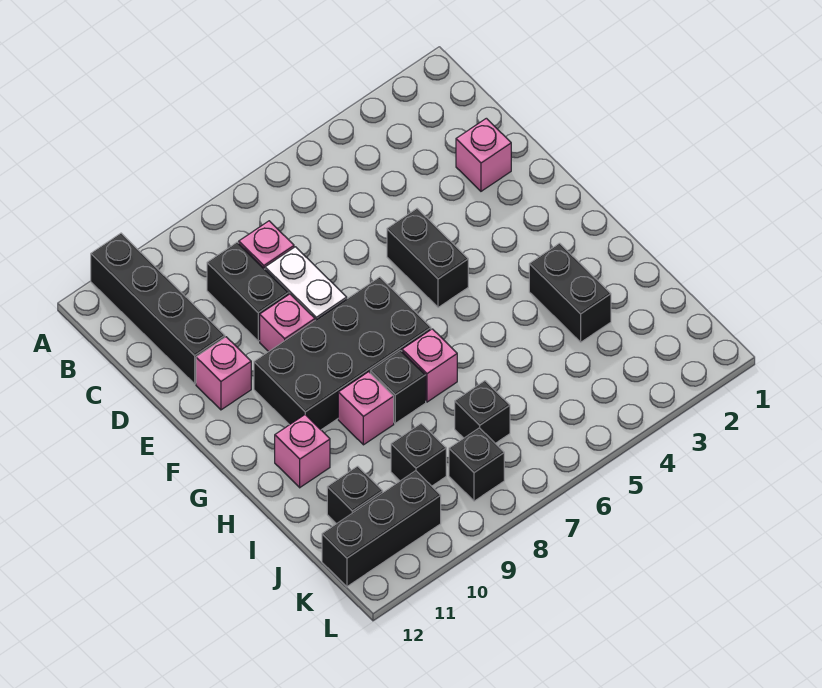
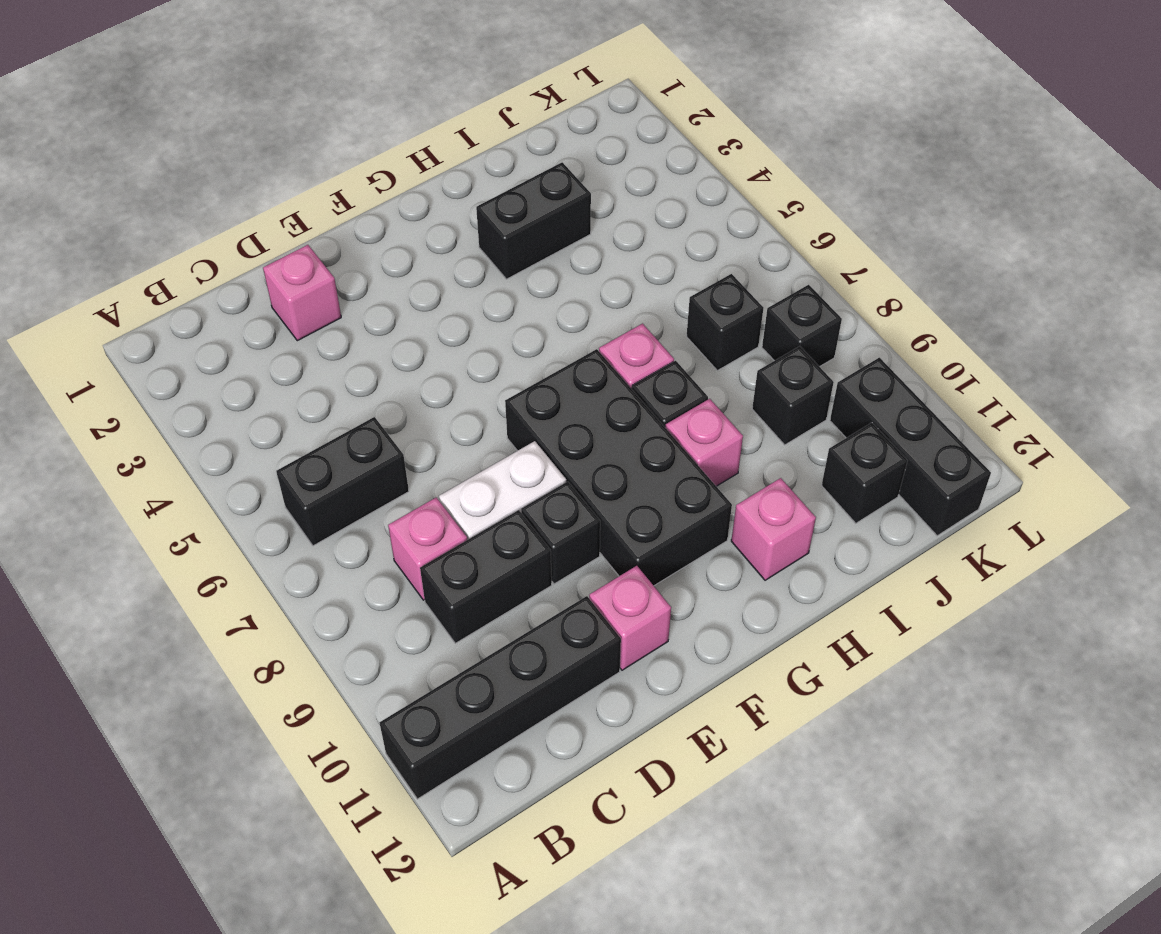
black 1x2 brick [387,209,468,307] -> black 1x2 brick moved to [276,417,409,546]
pink 1x1 brick [260,294,315,351] -> black 1x1 brick [521,482,600,584]

